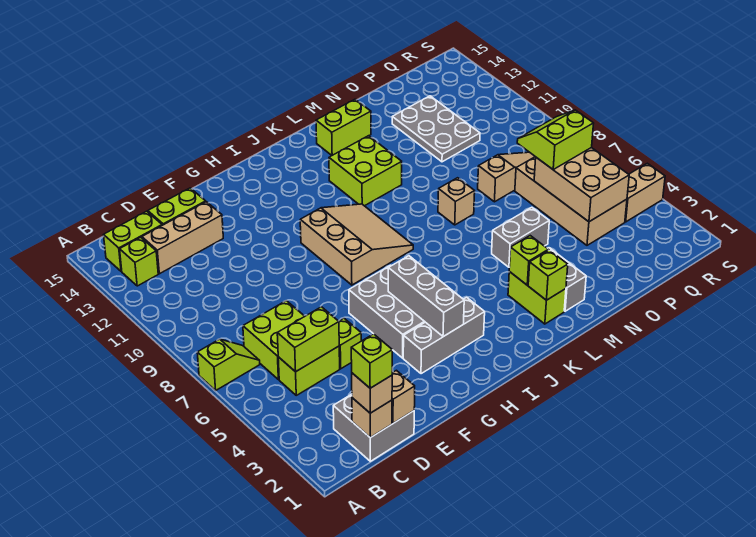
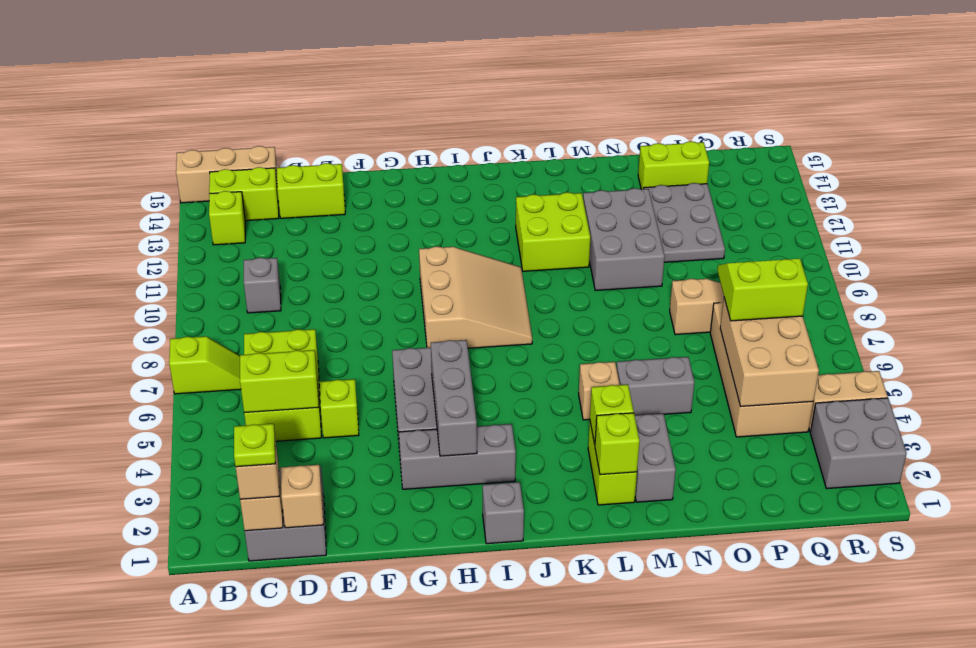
lime 1x1 brick [351,334,392,388] -> lime 1x1 plate [234,424,275,467]
none -> grey 1x1 brick [244,258,281,313]
tan 1x3 brick [142,202,223,274] -> tan 1x3 brick moved to [176,146,277,203]
none -> grey 1x1 brick [483,482,524,544]
lime 1x2 brick [316,99,371,155] -> lime 1x2 brick moved to [638,141,709,189]
tan 1x1 brick [438,178,475,225] -> tan 1x1 brick moved to [579,362,620,420]
none -> grey 2x3 brick [583,188,665,291]
none -> grey 2x2 brick [810,398,907,489]

